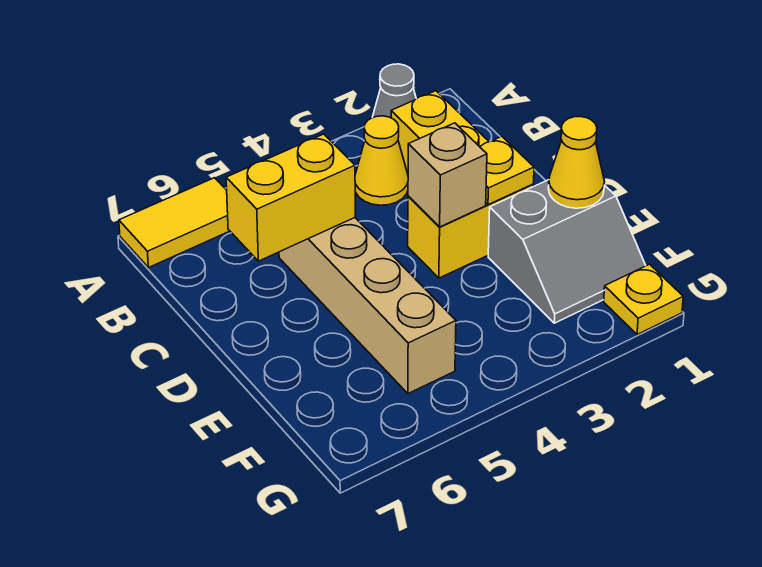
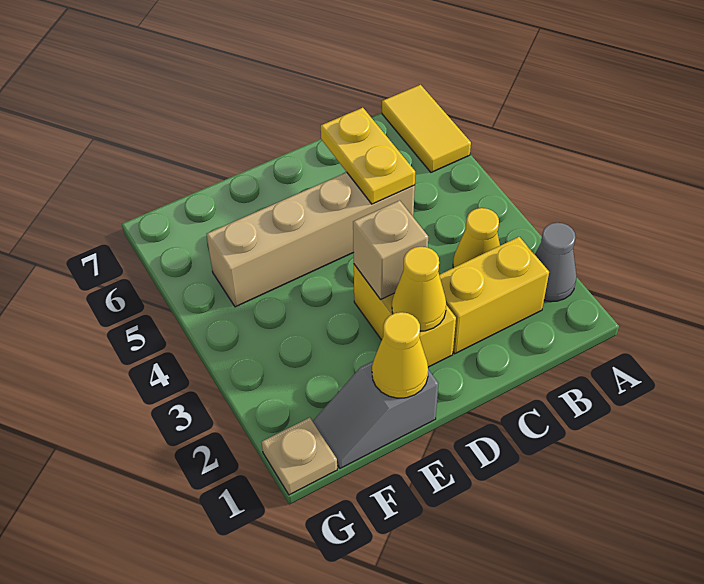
yellow 1x2 brick [226,134,355,261] -> yellow 1x2 plate [321,108,415,204]
yellow 1x1 plate [479,136,534,205] -> yellow 1x1 cone [392,247,446,331]
grey 2x2 slope [488,180,646,323] -> grey 1x2 slope [313,361,438,468]
yellow 1x1 plate [604,264,683,335] -> tan 1x1 plate [262,418,337,495]

